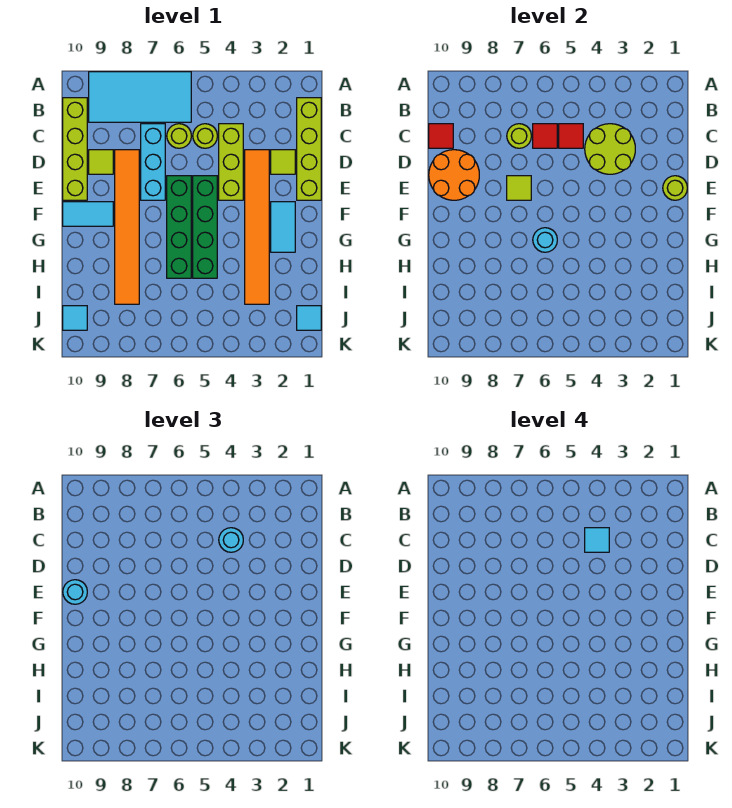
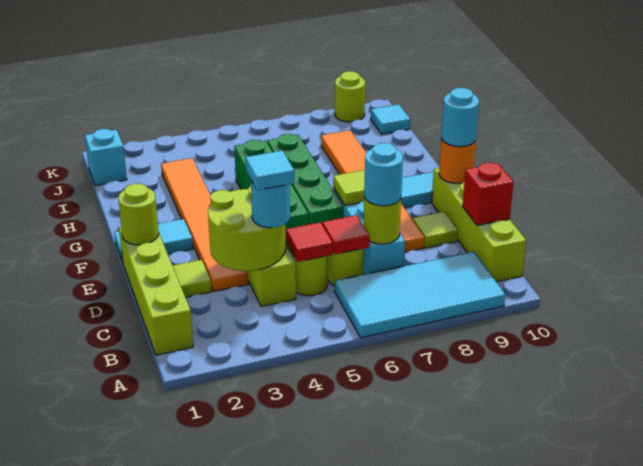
red 1x1 tile [429,124,453,148] -> red 1x1 brick [463,163,513,225]
orange 2x2 round brick [429,150,479,200] -> orange 1x1 round brick [439,139,476,184]
cyan 1x2 tile [271,202,295,252] -> cyan 1x2 tile turned to [114,219,193,261]
cyan 1x1 round brick [533,228,557,252] -> cyan 1x1 round brick moved to [364,143,403,206]
cyan 1x1 tile [297,306,321,330] -> cyan 1x1 brick [85,129,127,186]
none -> lime 1x1 round brick [335,71,365,122]

